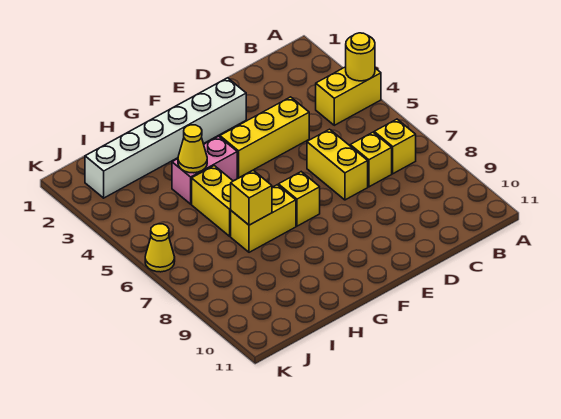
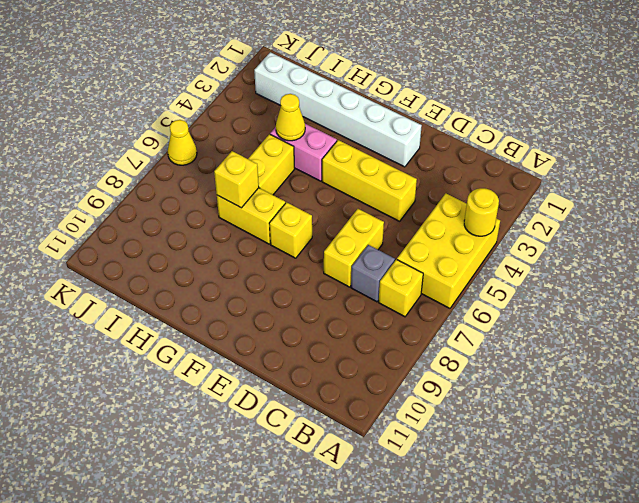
yellow 1x2 brick [316,67,381,125] -> yellow 2x3 brick [397,194,500,308]
yellow 1x1 brick [350,132,392,187] -> grey 1x1 brick [351,245,395,302]

